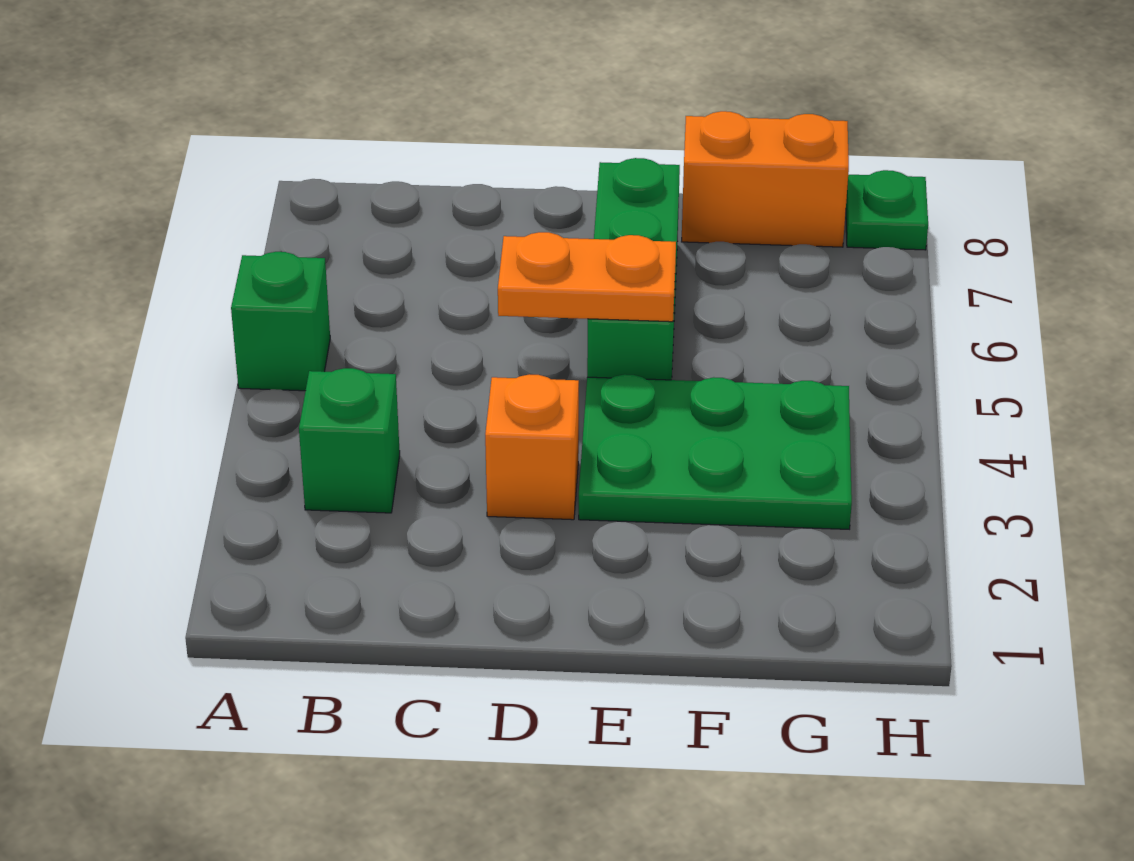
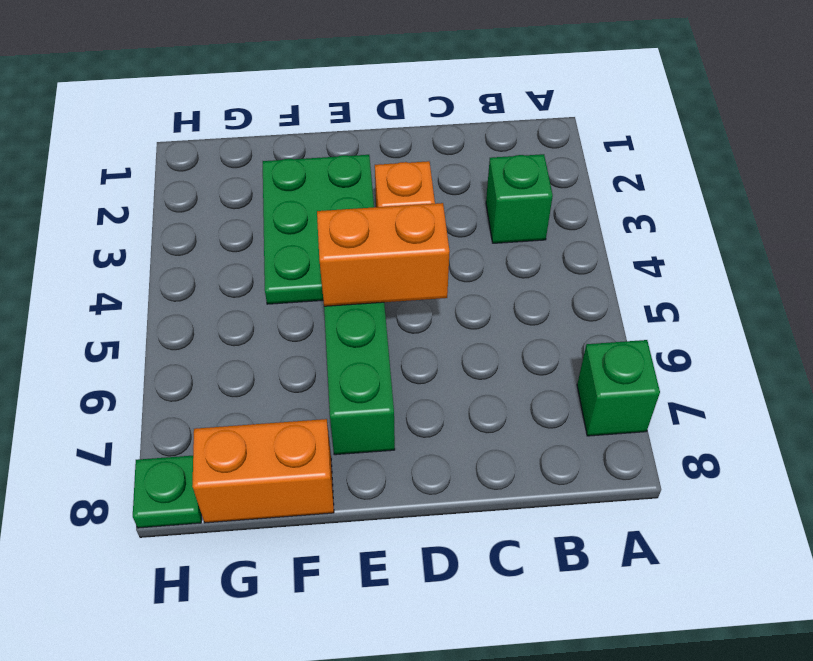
green 1x1 brick [231,252,330,391] -> green 1x1 brick moved to [577,340,660,436]
orange 1x2 plate [498,232,676,322] -> orange 1x2 brick [317,203,450,306]
green 2x3 plate [579,374,852,529] -> green 2x3 plate turned to [263,155,374,304]

